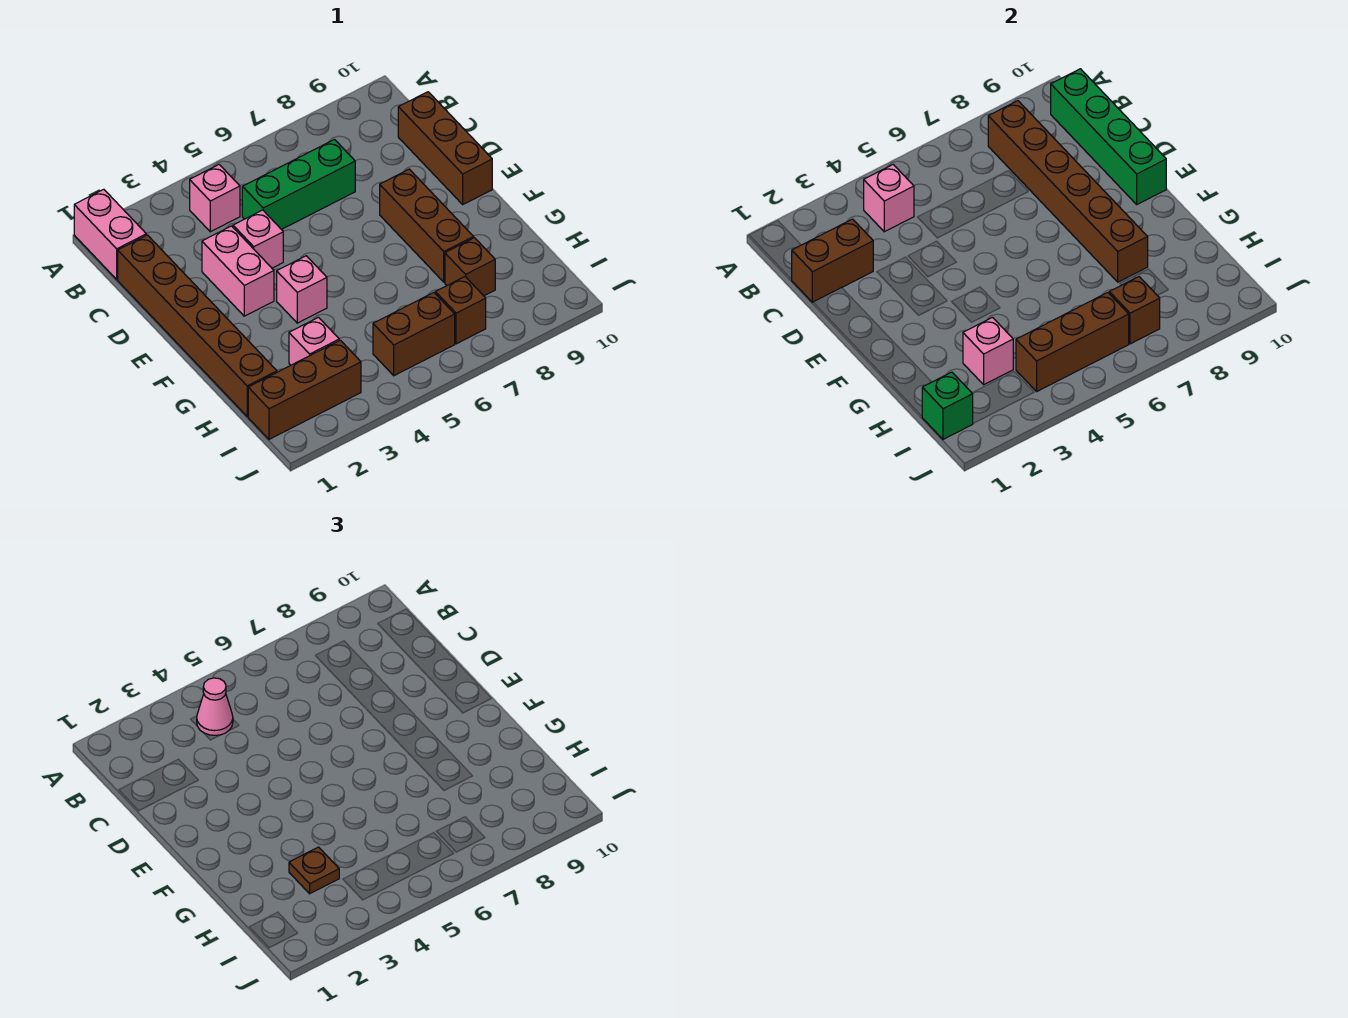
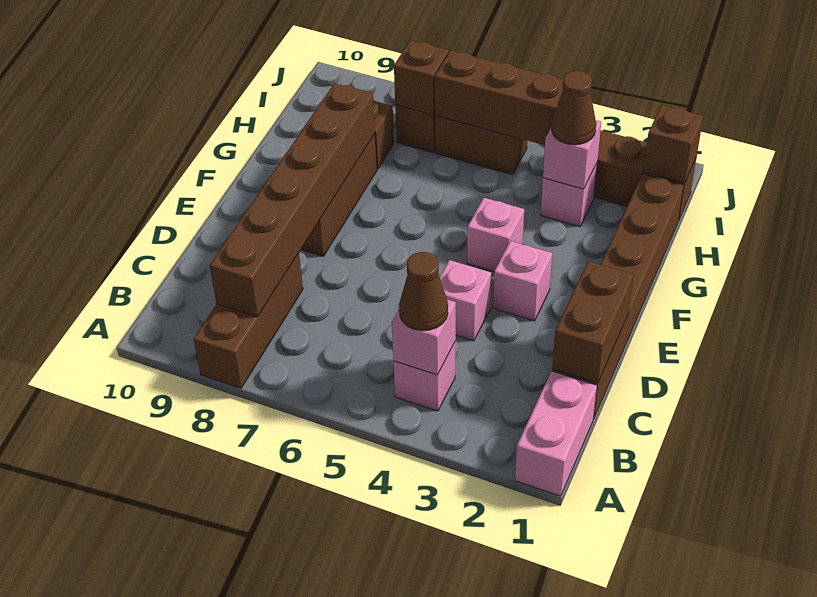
pink 1x1 cone [197,678,233,735] -> brown 1x1 cone [399,252,448,331]
green 1x4 brick [1051,69,1166,204] -> none
brown 1x2 brick [792,219,873,302] -> brown 1x2 brick turned to [552,261,634,383]
green 1x3 brick [242,140,355,230] -> none
brown 1x3 brick [398,92,492,204] -> brown 1x3 brick moved to [194,253,303,388]
pink 1x2 brick [202,226,274,316] -> pink 1x1 brick [493,241,552,321]
brown 1x1 plate [289,847,339,894] -> brown 1x1 cone [552,71,596,145]
green 1x1 brick [922,372,973,439] -> brown 1x1 brick [643,105,703,183]

